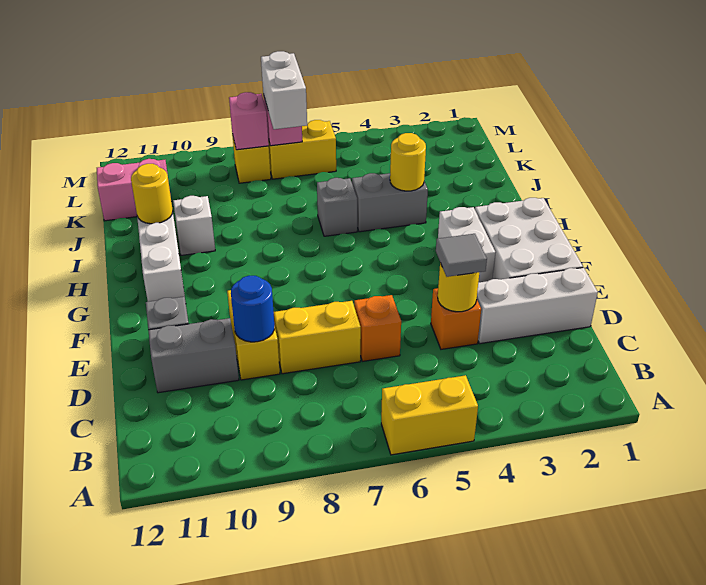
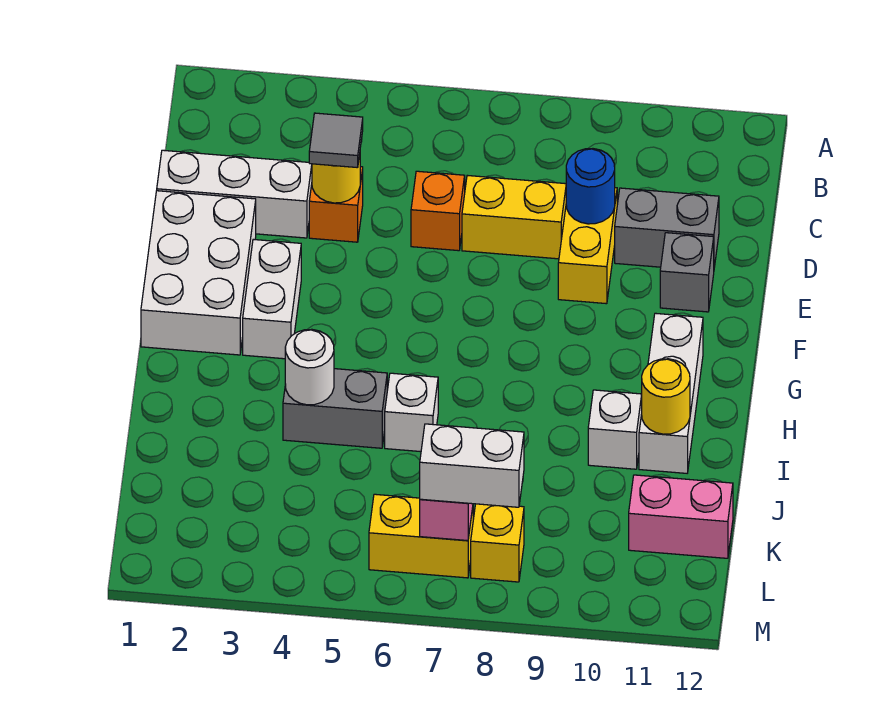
yellow 1x2 brick [381,375,478,455] -> none
yellow 1x1 round brick [390,133,426,191] -> white 1x1 round brick [285,329,334,405]
grey 1x1 brick [317,178,357,236] -> white 1x1 brick [385,373,438,452]
white 1x2 brick [261,51,307,129] -> white 1x2 brick turned to [420,424,524,507]
pink 1x1 brick [229,92,269,150] -> none

